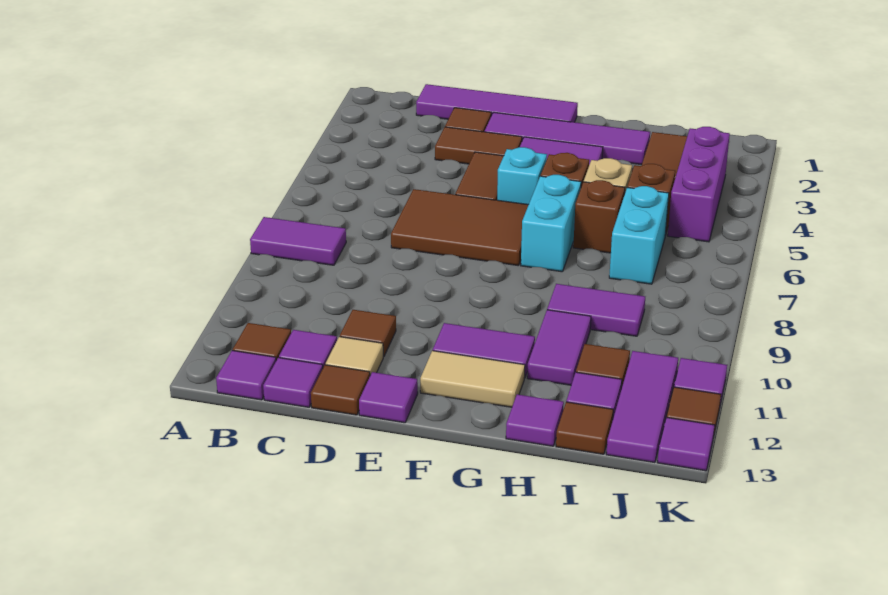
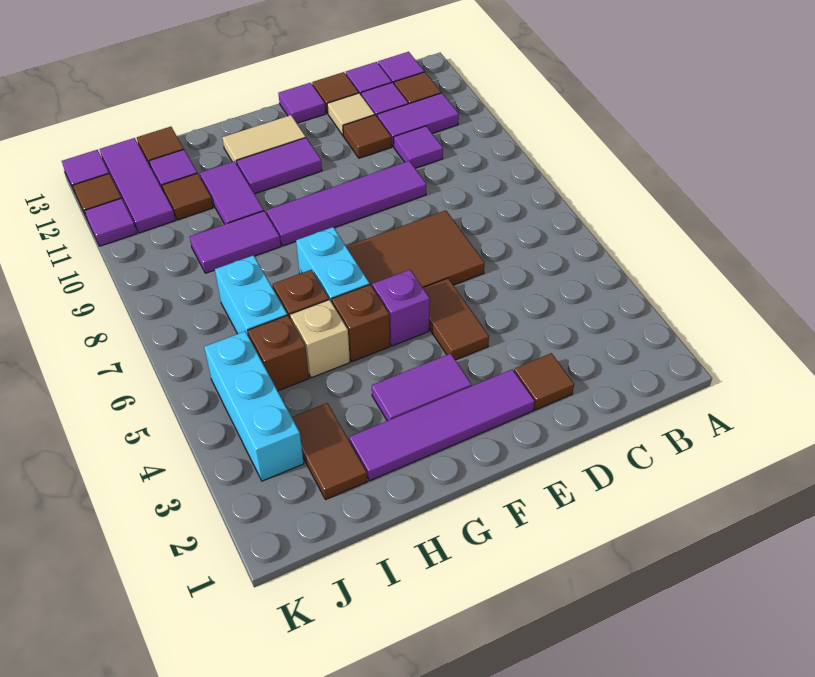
purple 1x2 tile [250,217,346,265] -> purple 1x2 tile moved to [377,93,459,147]
purple 1x4 tile [416,84,578,122] -> purple 1x4 tile moved to [266,161,426,246]
brown 1x2 tile [435,127,522,164] -> none
cyan 1x1 brick [497,147,547,204] -> purple 1x1 brick [372,270,430,346]
purple 1x1 tile [506,394,564,446] -> purple 1x1 tile moved to [394,126,443,168]
purple 1x3 brick [668,127,730,242] -> cyan 1x3 brick [204,331,304,481]

